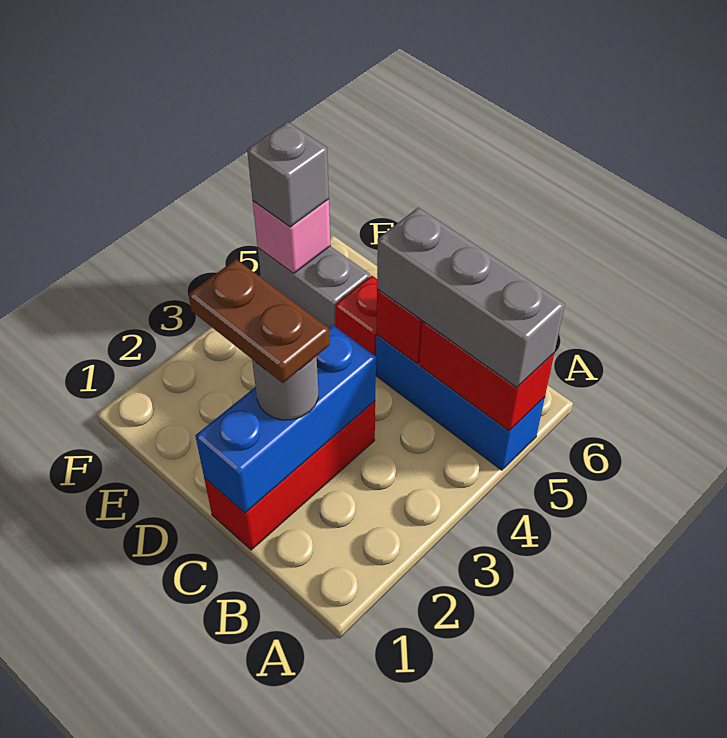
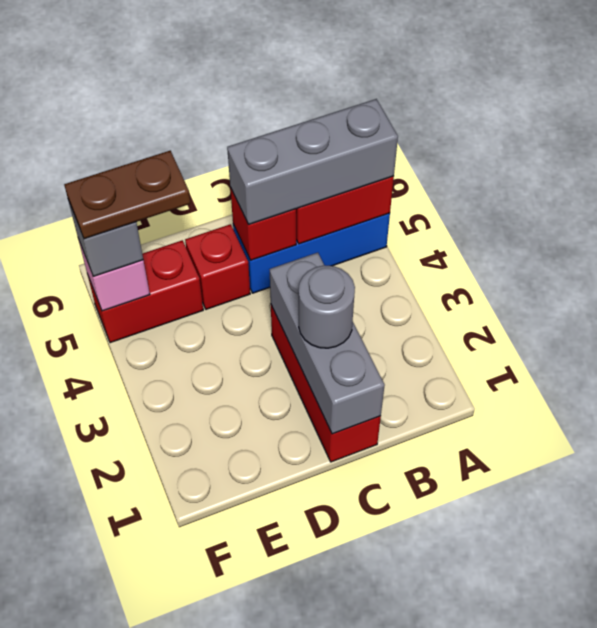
blue 1x3 brick [195,325,376,513] -> grey 1x3 brick [270,253,385,434]
brown 1x2 plate [188,259,330,383] -> brown 1x2 plate moved to [64,151,190,239]
grey 1x2 brick [258,246,370,328] -> red 1x2 brick [87,240,203,343]

